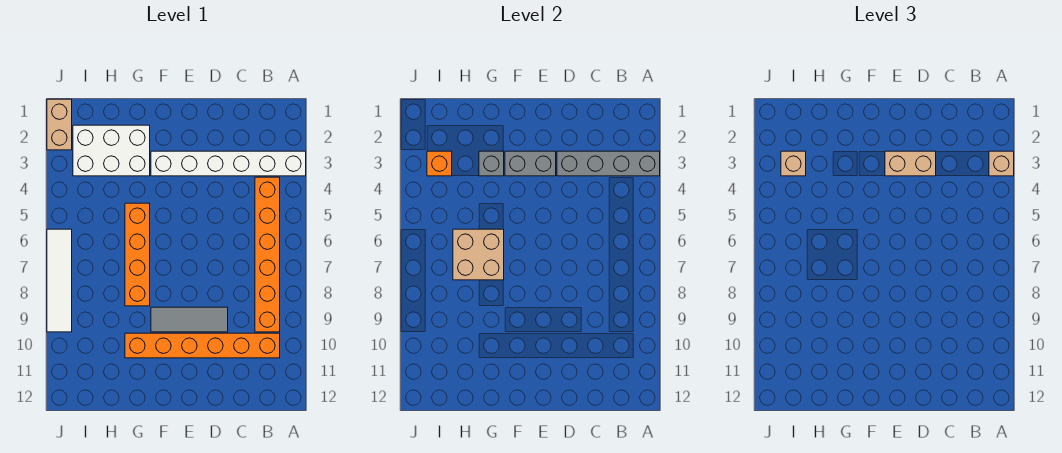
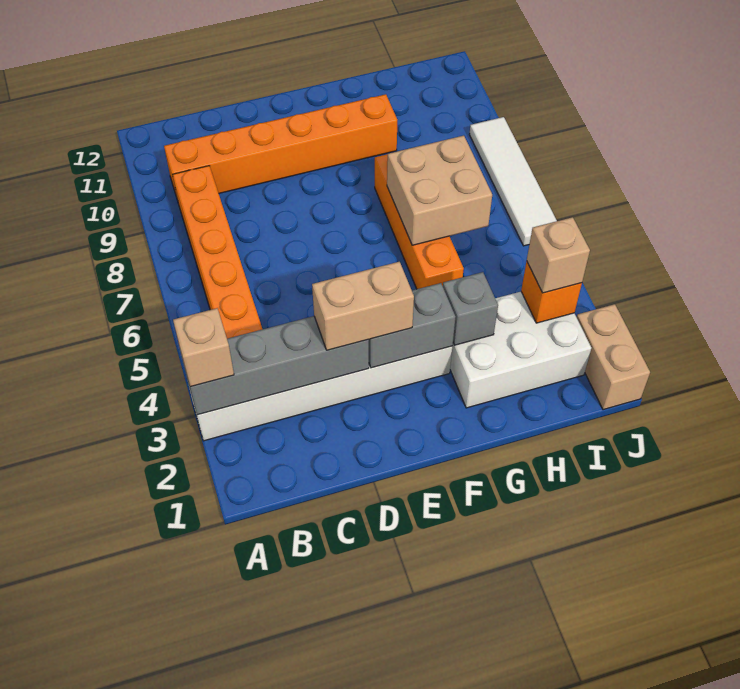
grey 1x3 tile [151,307,228,332] -> none

